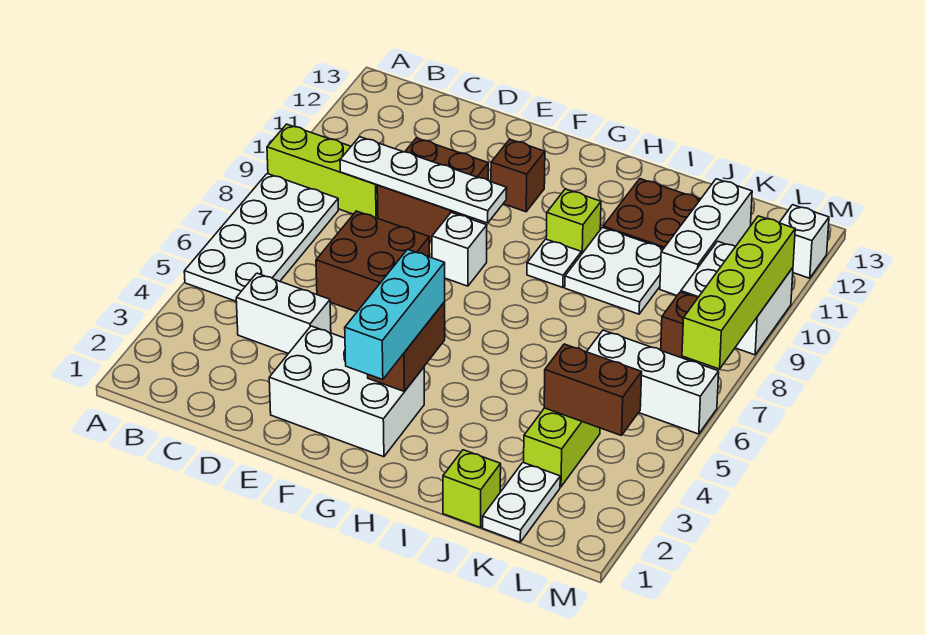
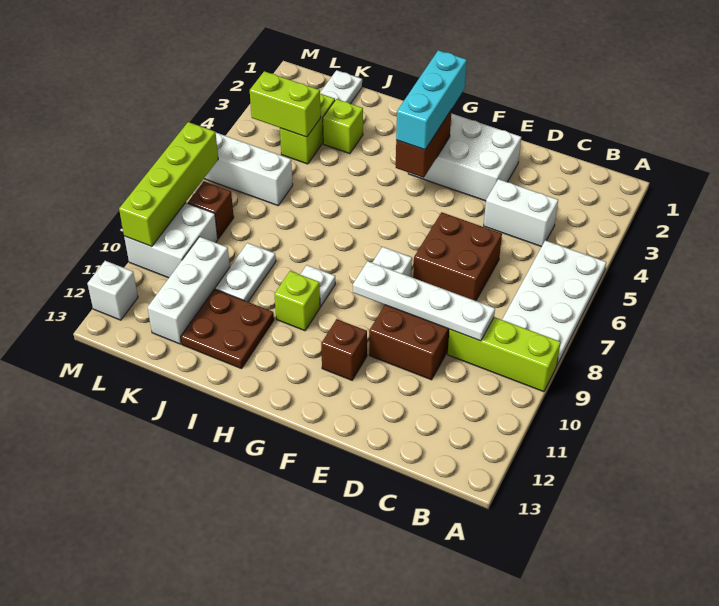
white 2x2 plate [565,227,664,314] -> white 1x2 plate [215,243,276,302]
lime 1x1 brick [443,450,501,528] -> lime 1x1 brick moved to [323,99,363,154]
brown 1x2 brick [544,344,642,436] -> lime 1x2 brick [250,71,321,137]

